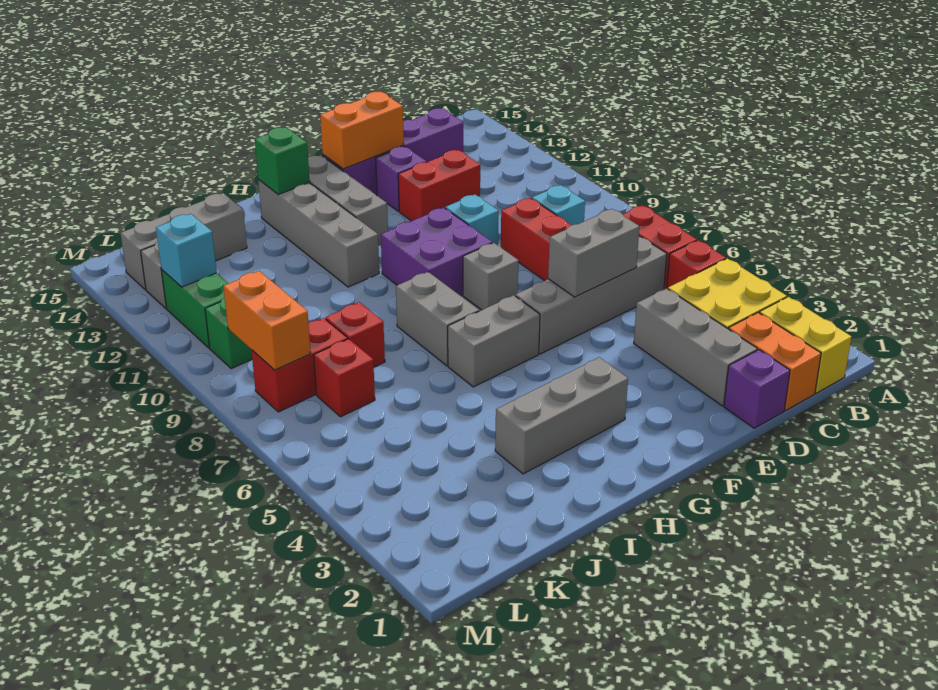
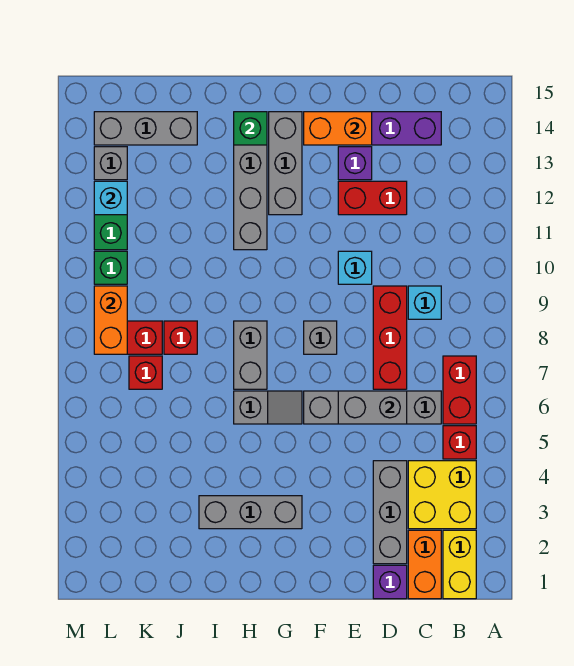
purple 2x2 brick [381,208,492,296] -> none
grey 1x2 brick [448,295,540,387] -> grey 1x2 slope [234,391,302,424]

